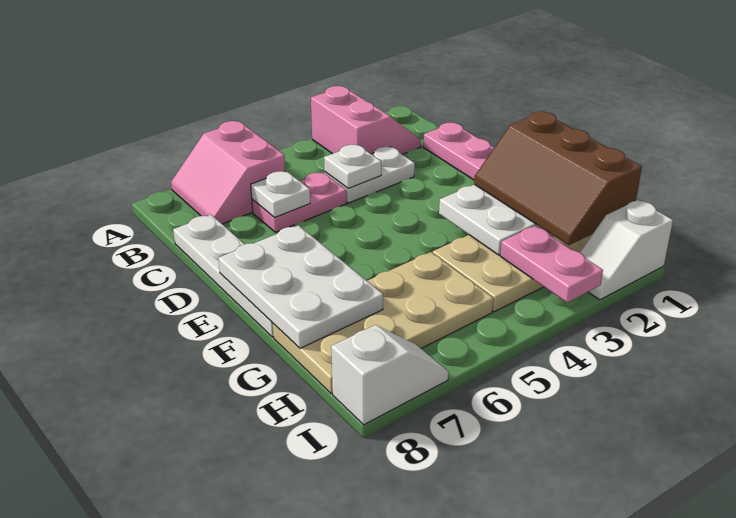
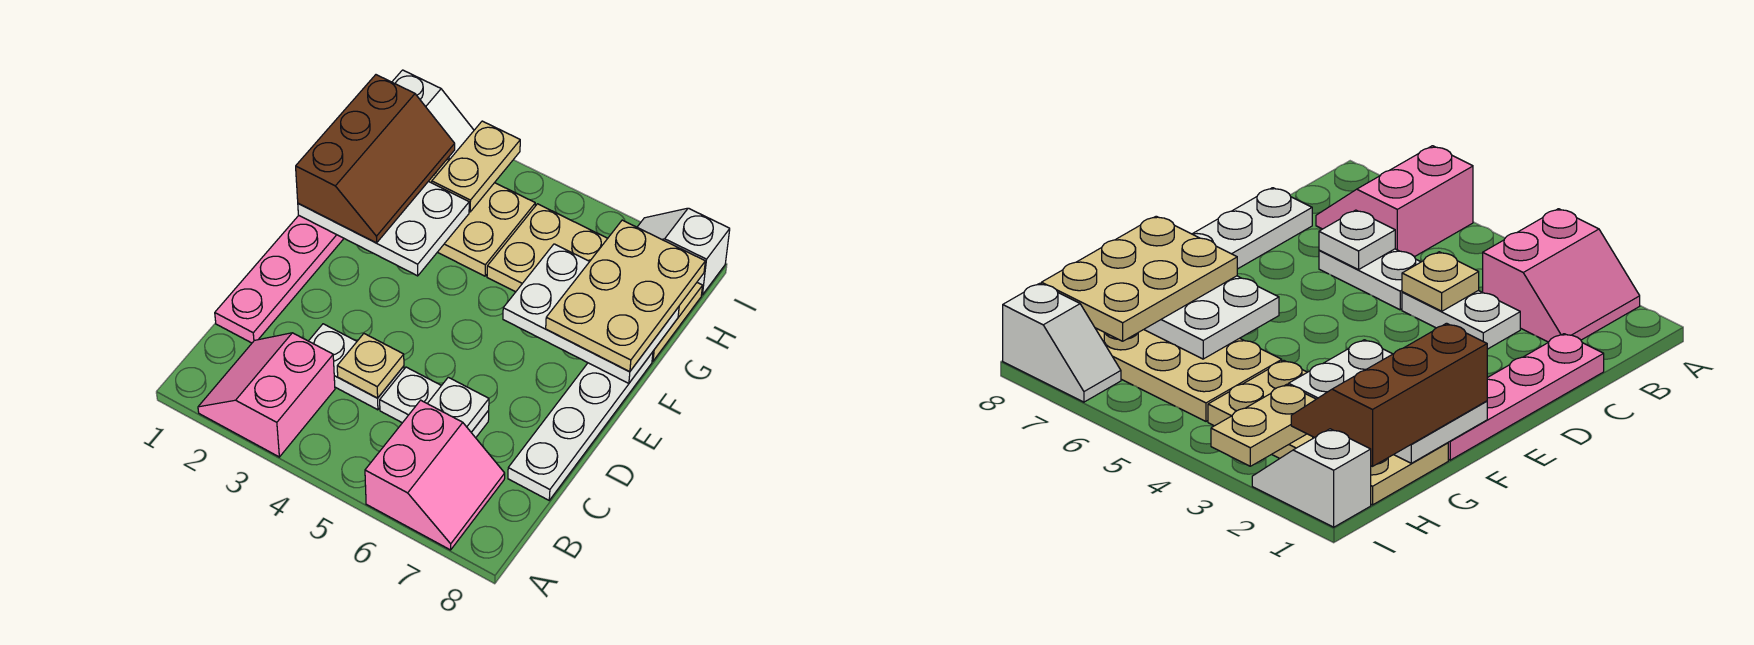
white 1x1 plate [324,145,381,188] -> tan 1x1 plate [337,334,404,398]
pink 1x2 plate [252,172,347,232] -> white 1x2 plate [380,367,489,438]
white 2x3 plate [218,225,383,348] -> white 2x3 plate turned to [503,244,679,383]
none -> tan 2x3 plate [546,220,705,372]
pink 1x2 plate [500,226,603,303] -> tan 1x2 plate [432,121,520,212]

